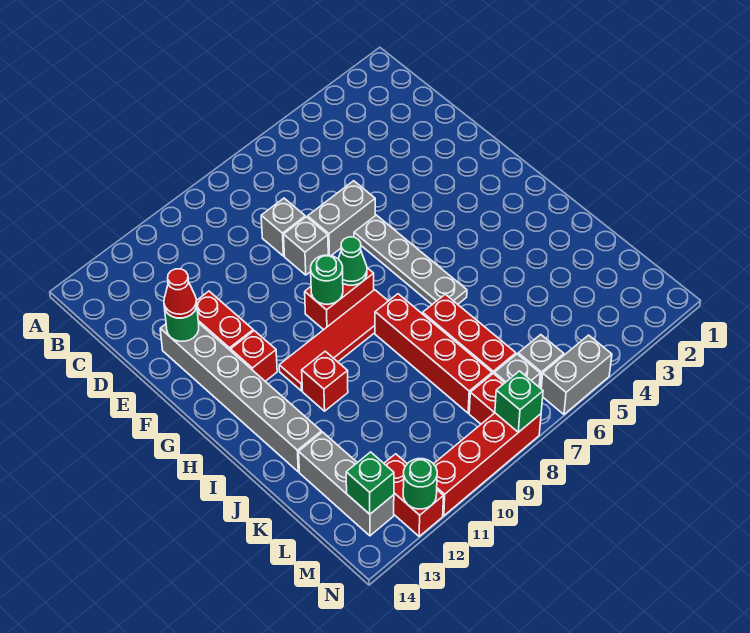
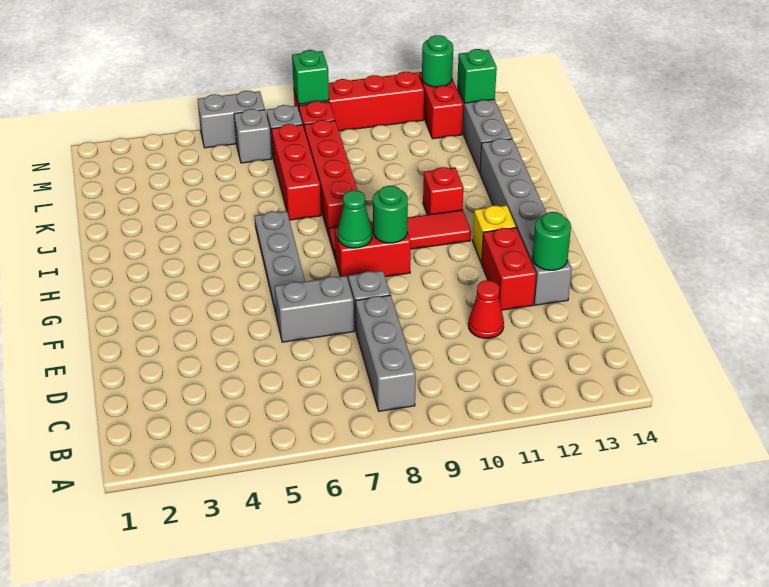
grey 1x1 brick [261,198,305,256] -> grey 1x3 brick [356,295,416,411]
red 1x1 cone [164,269,197,318] -> red 1x1 cone moved to [468,280,504,338]
red 1x1 brick [231,331,277,381] -> yellow 1x1 brick [473,205,516,263]

